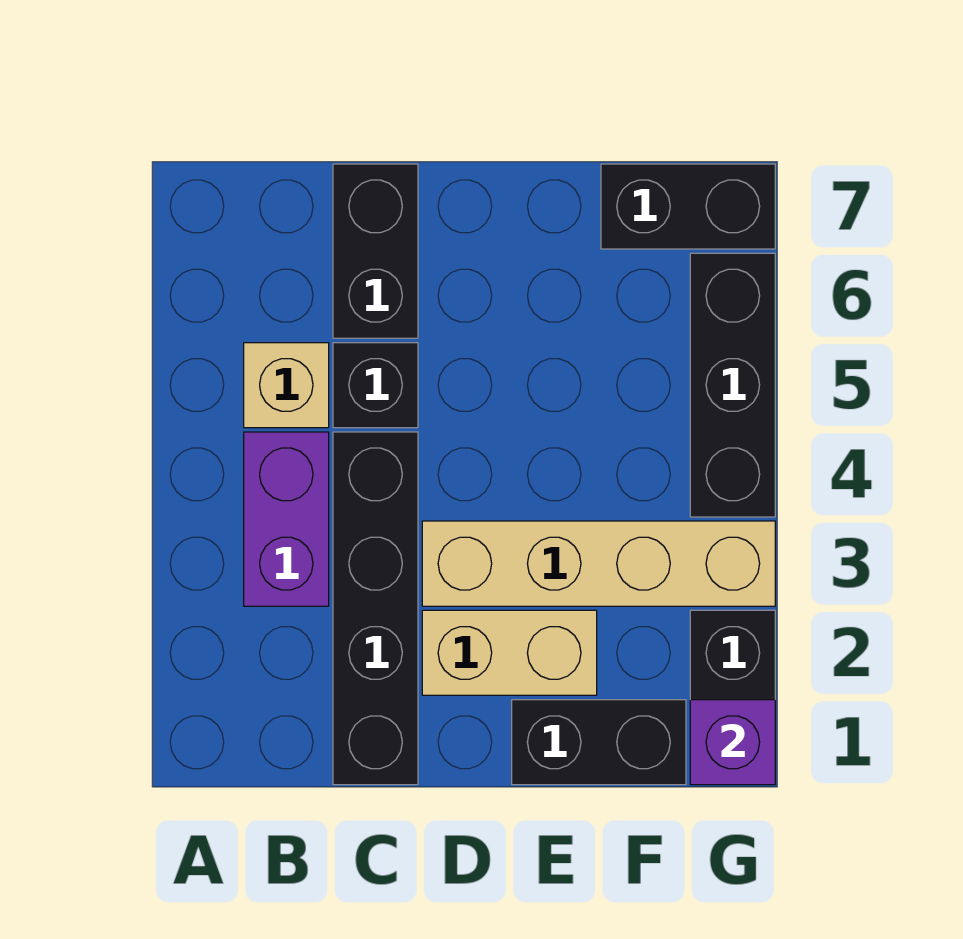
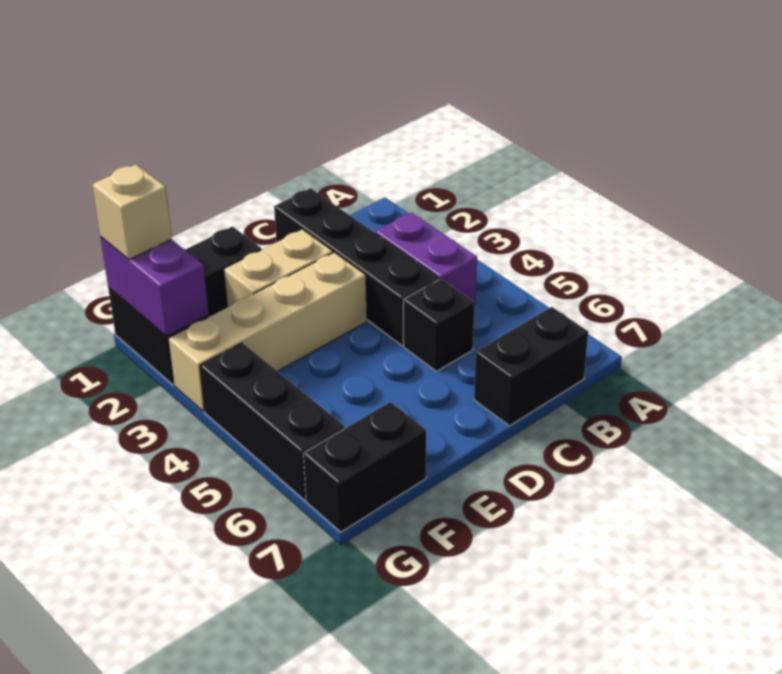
tan 1x1 brick [244,343,329,428] -> tan 1x1 brick moved to [92,165,172,260]
black 1x2 brick [333,164,418,338] -> black 1x2 brick turned to [474,307,588,426]
purple 1x1 brick [690,700,775,785] -> purple 1x2 brick [101,237,209,336]

